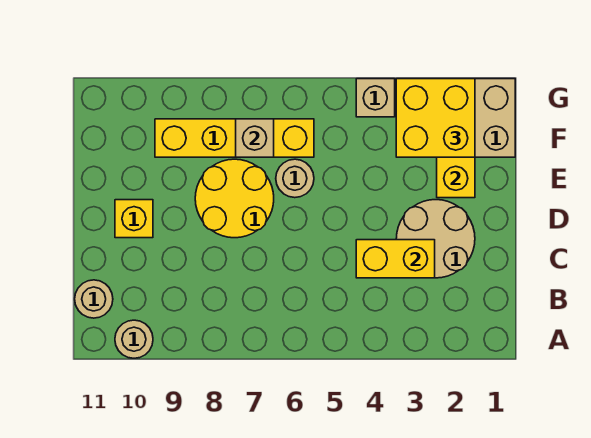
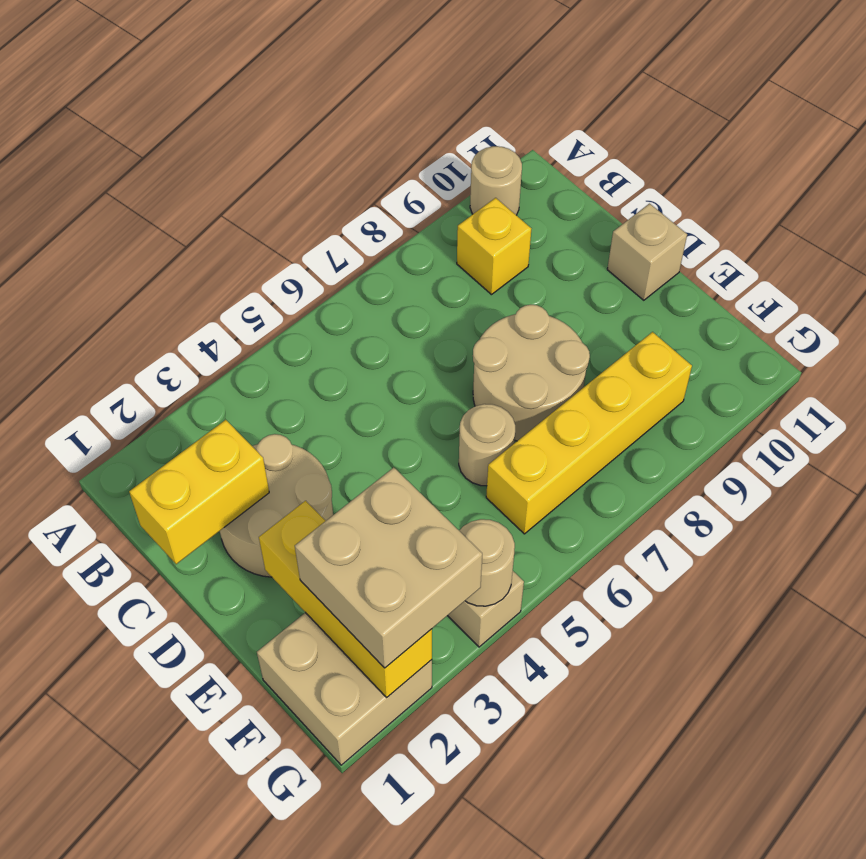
tan 1x1 round brick [75,280,113,318] -> tan 1x1 round brick moved to [459,519,515,606]
yellow 1x2 brick [356,240,435,278] -> yellow 1x2 brick moved to [129,420,269,564]
yellow 2x2 round brick [195,159,274,238] -> tan 2x2 round brick [473,305,590,441]
yellow 1x1 brick [115,200,153,238] -> yellow 1x1 brick moved to [457,198,531,295]
yellow 2x2 brick [396,79,475,157] -> tan 2x2 brick [295,468,482,668]
tan 1x1 brick [236,119,274,157] -> tan 1x1 brick moved to [607,204,687,300]

